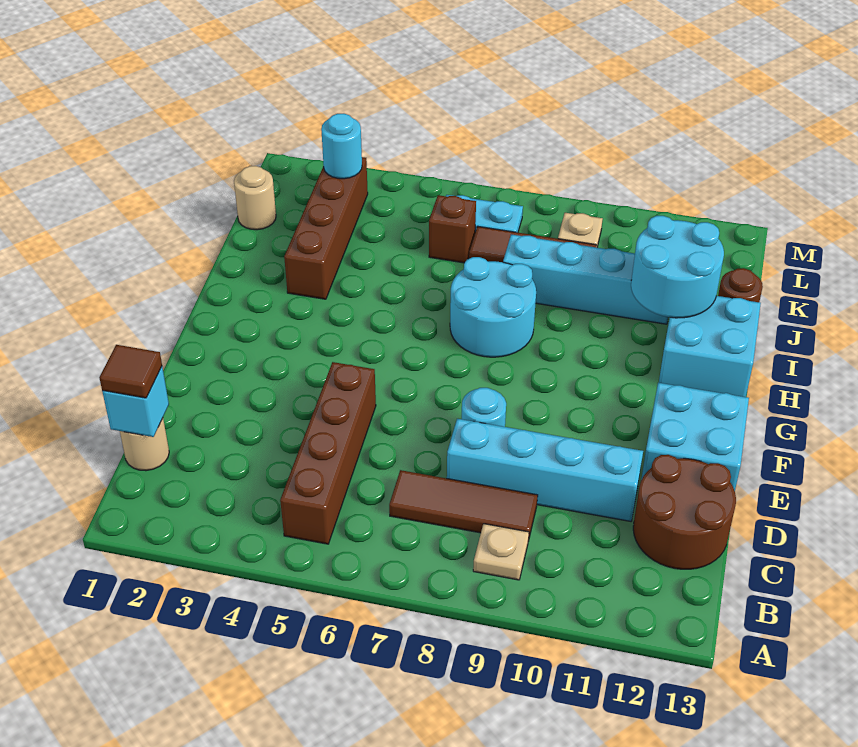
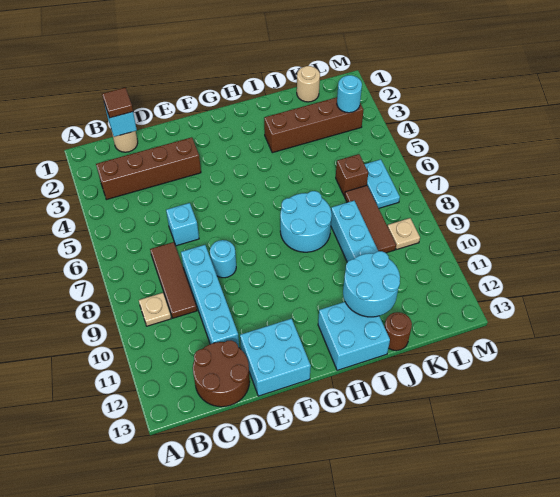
brown 1x4 brick [280,362,376,544] -> brown 1x4 brick moved to [96,137,201,200]
none -> cyan 1x1 brick [166,203,199,246]

